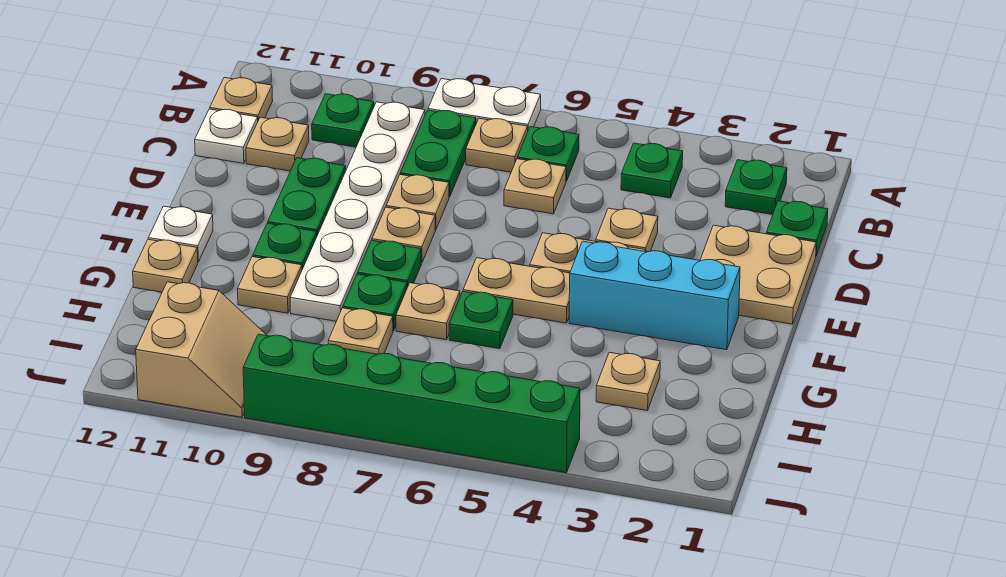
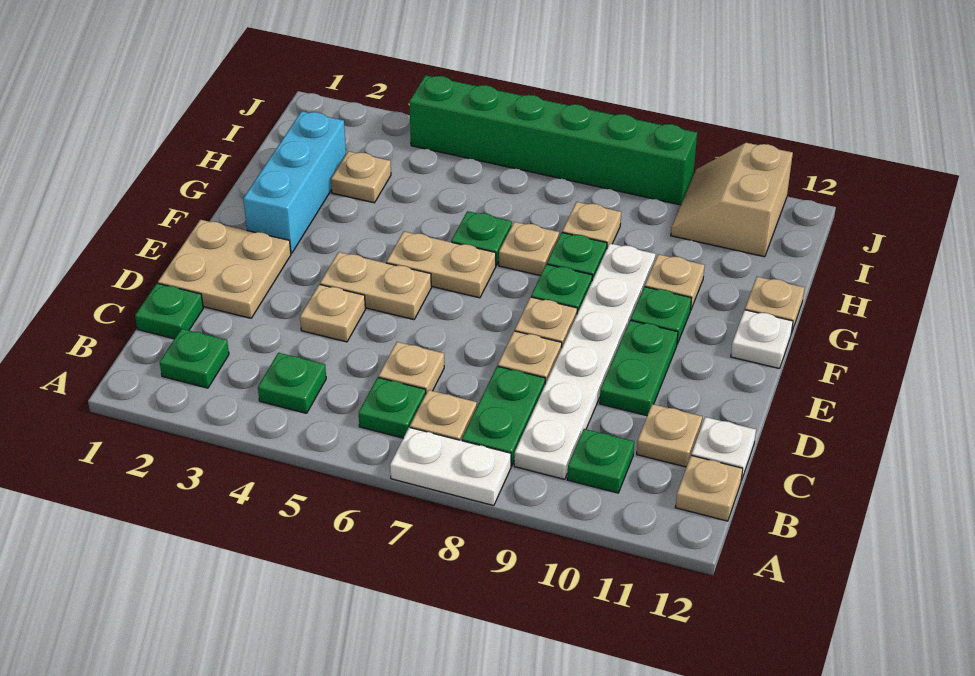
cyan 1x3 brick [569,241,740,350] -> cyan 1x3 brick turned to [243,111,346,253]

